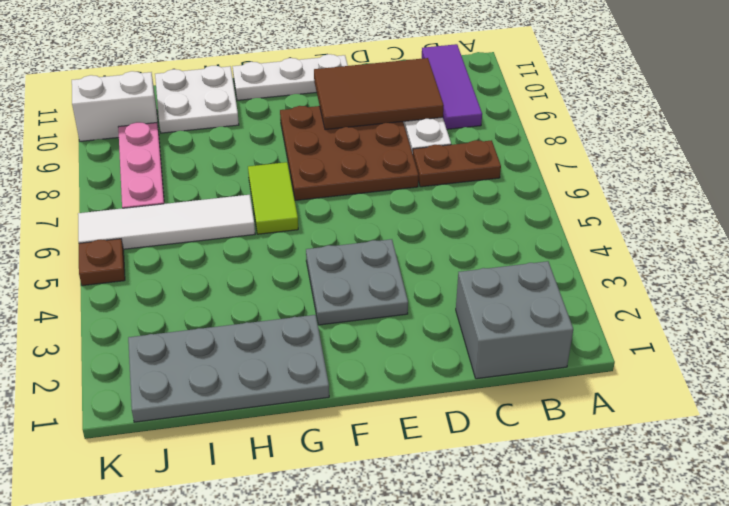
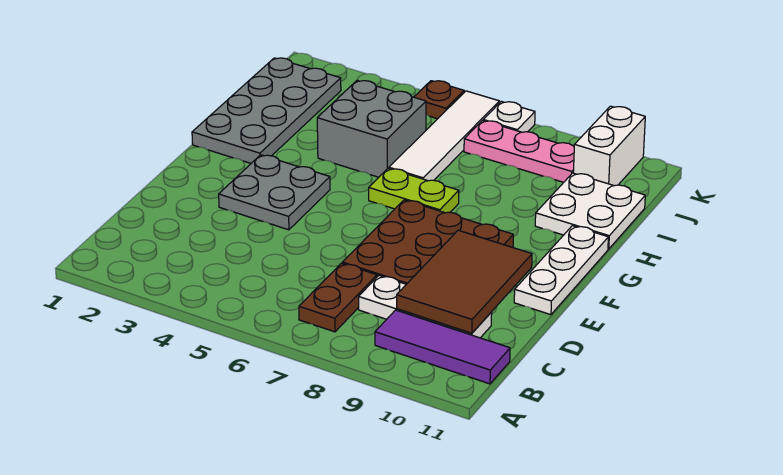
grey 2x2 brick [456,261,573,379] -> grey 2x2 brick moved to [317,80,426,177]
lime 1x2 tile [248,162,298,234] -> lime 1x2 plate [369,168,459,213]
none -> white 1x1 plate [483,101,535,132]

